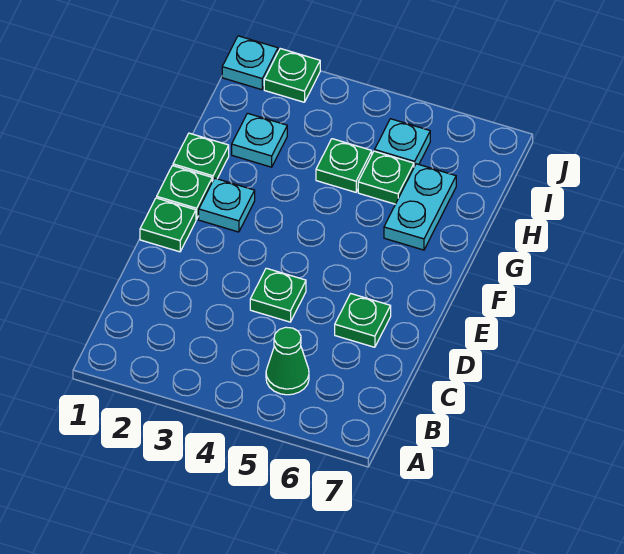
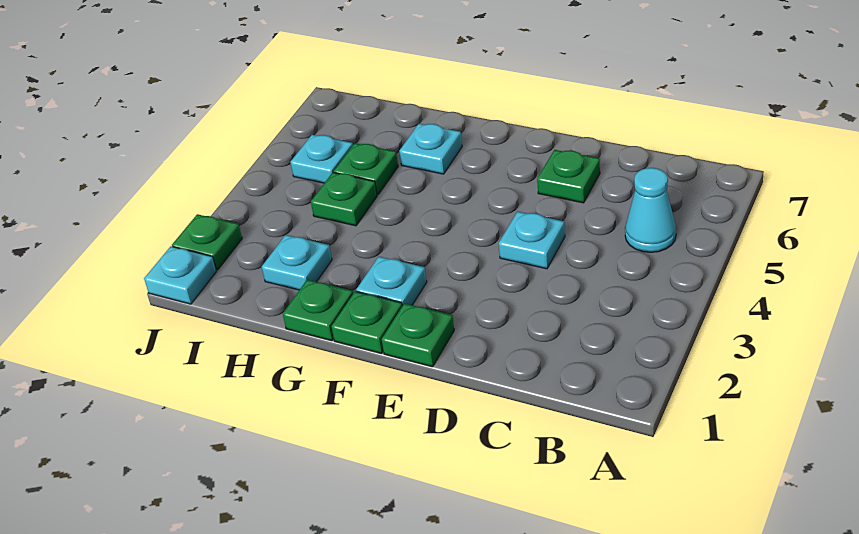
green 1x1 cone [266,327,309,395] -> cyan 1x1 cone [625,168,676,252]
green 1x1 plate [250,268,306,322] -> cyan 1x1 plate [499,211,565,269]
cyan 1x2 plate [384,164,456,250] -> cyan 1x1 plate [399,124,462,174]

